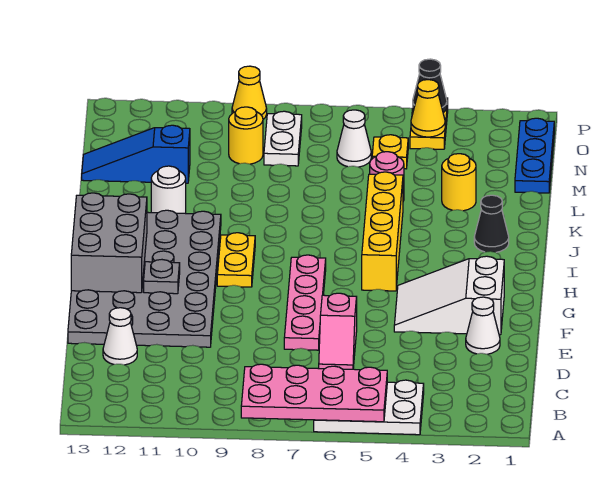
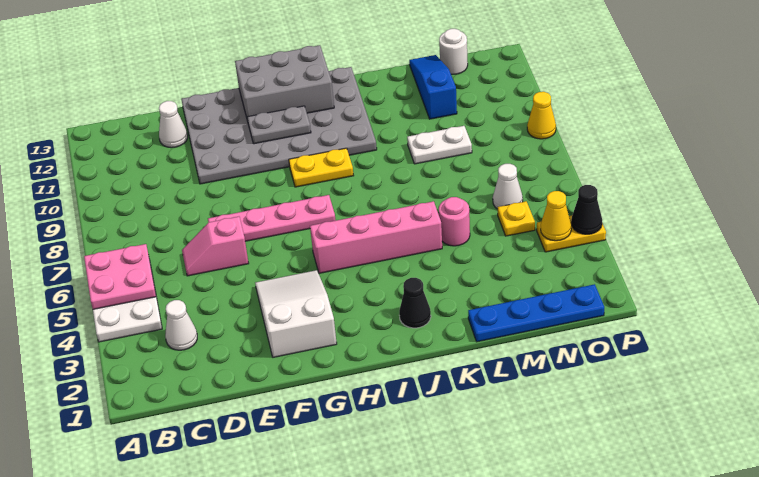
pink 2x4 plate [241,364,387,422] -> pink 2x2 plate [84,244,156,309]
white 1x1 cone [466,297,500,354] -> white 1x1 cone moved to [165,300,197,350]
grey 1x1 plate [144,260,180,294] -> grey 1x2 plate [247,106,311,144]
yellow 1x4 brick [362,172,403,291] -> pink 1x4 brick [310,201,442,273]
white 1x1 round brick [151,166,186,213] -> white 1x1 round brick moved to [439,29,468,74]
yellow 1x1 round brick [442,154,476,211] -> none
blue 1x3 plate [515,118,554,193] -> blue 1x4 plate [468,284,604,342]
white 1x2 plate [264,111,302,166] -> white 1x2 plate moved to [407,126,472,164]
yellow 1x1 round brick [229,107,263,164] -> none

